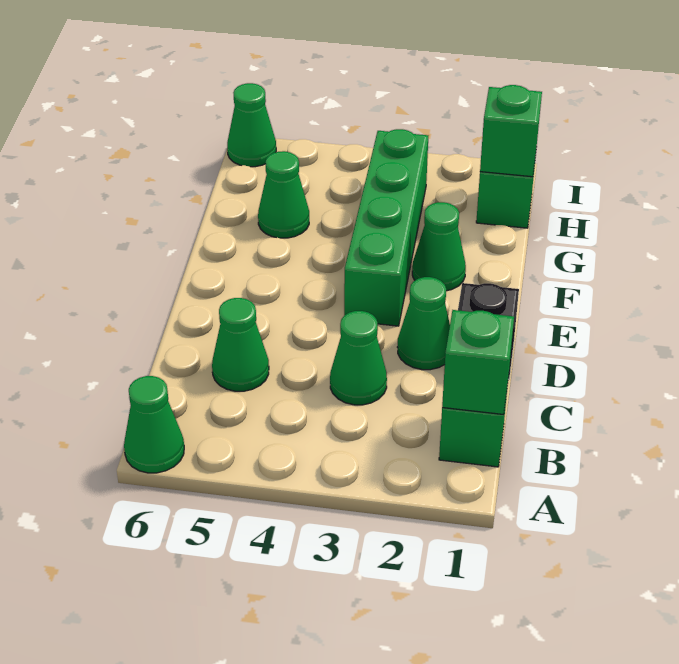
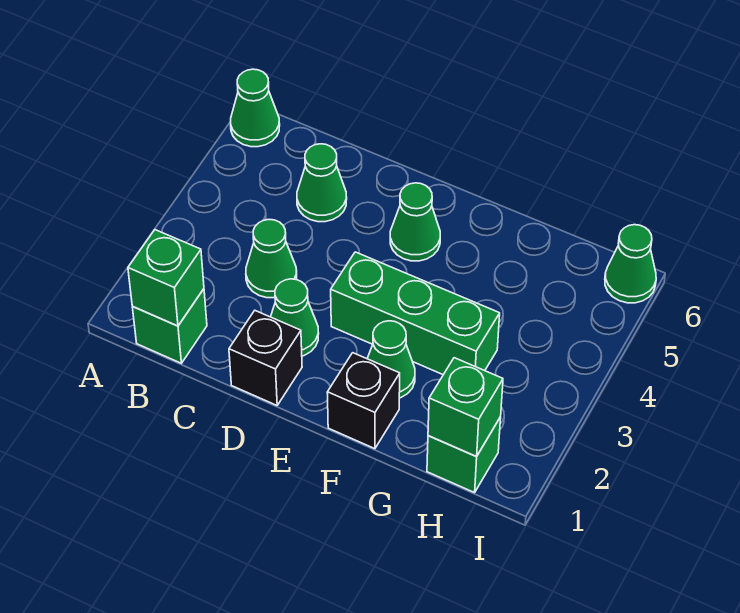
green 1x4 brick [344,129,428,326] -> green 1x3 brick [331,252,500,375]
none -> black 1x1 brick [327,353,400,449]
green 1x1 cone [258,151,309,238] -> green 1x1 cone moved to [390,183,440,261]

